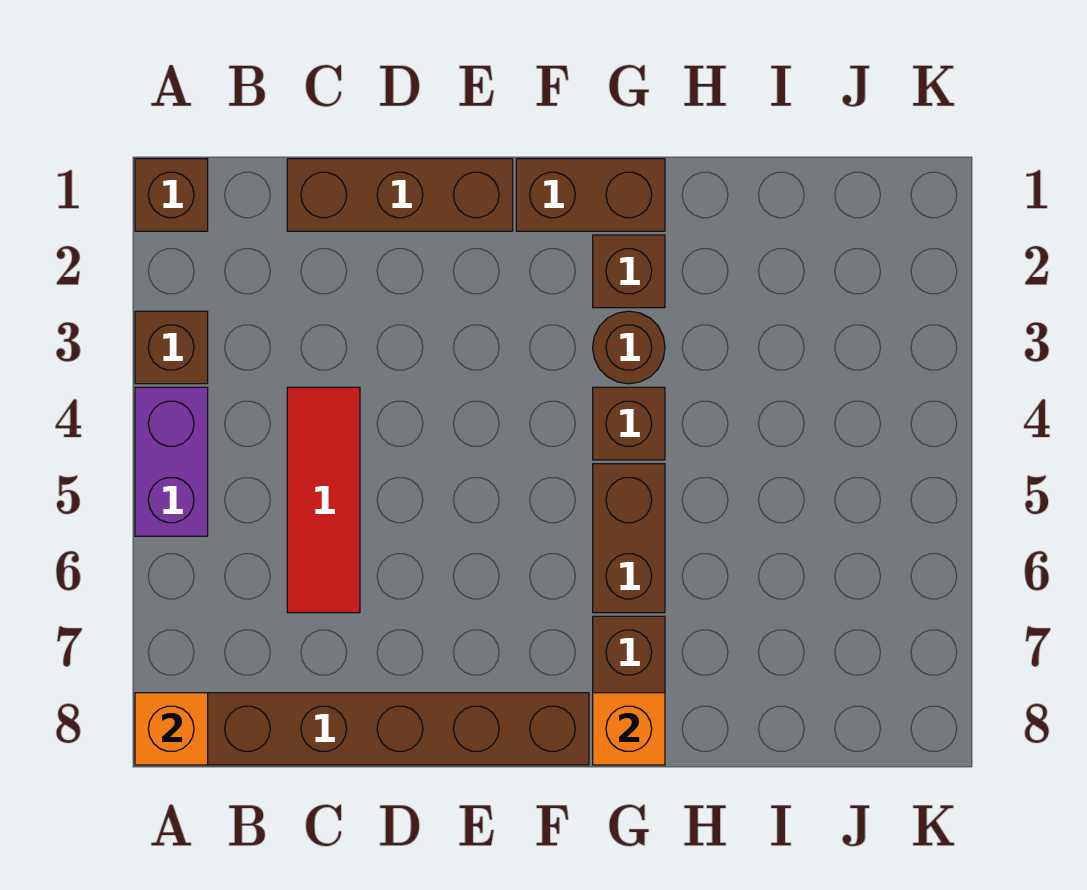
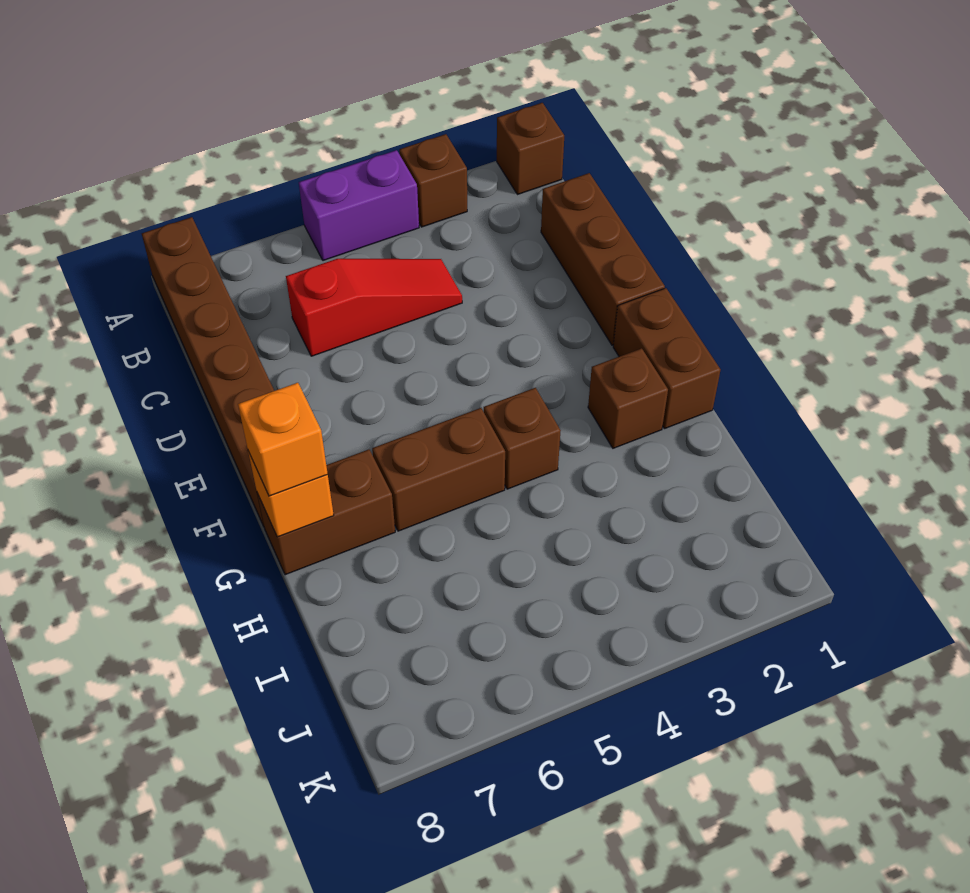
orange 1x1 brick [135,693,208,765] -> orange 1x1 brick moved to [238,383,328,496]
red 1x3 tile [287,387,360,613] -> red 1x3 slope [286,259,462,356]
brown 1x1 round brick [593,311,665,384] -> none

